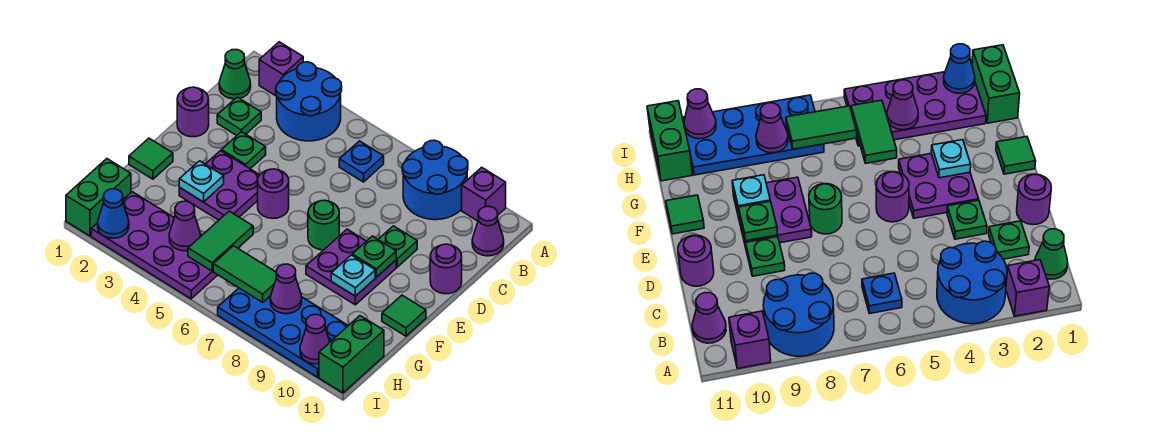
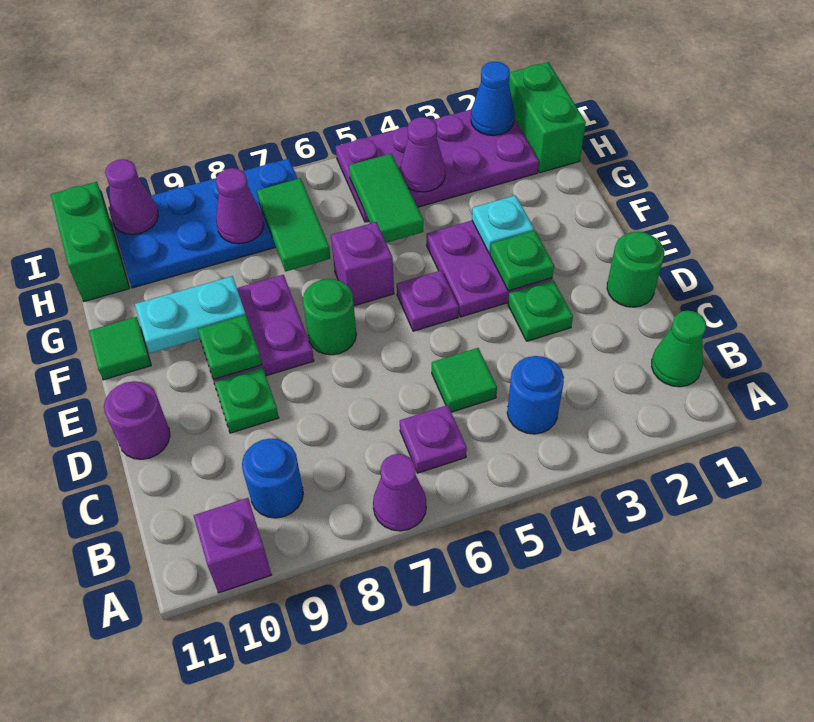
purple 1x1 brick [259,42,303,96] -> purple 1x1 brick moved to [331,222,394,306]
blue 2x2 round brick [276,62,342,141] -> blue 1x1 round brick [507,356,564,434]
blue 2x2 round brick [402,140,468,220] -> blue 1x1 round brick [242,439,303,518]
blue 1x1 plate [339,141,384,182] -> purple 1x1 plate [400,405,467,473]
purple 1x1 cone [472,206,504,256] -> purple 1x1 cone moved to [373,454,426,531]
green 1x1 plate [217,97,261,135] -> green 1x1 plate moved to [490,231,554,291]
purple 1x1 round brick [177,87,209,137] -> green 1x1 round brick [607,232,664,307]
purple 1x1 round brick [258,169,289,219] -> purple 1x1 plate [397,271,459,331]
green 1x1 tile [129,138,173,179] -> green 1x1 tile moved to [432,348,497,412]
cyan 1x1 plate [331,255,375,296] -> cyan 1x2 plate [135,276,246,353]
green 1x2 tile [213,246,277,302] -> green 1x2 tile turned to [257,178,330,272]

